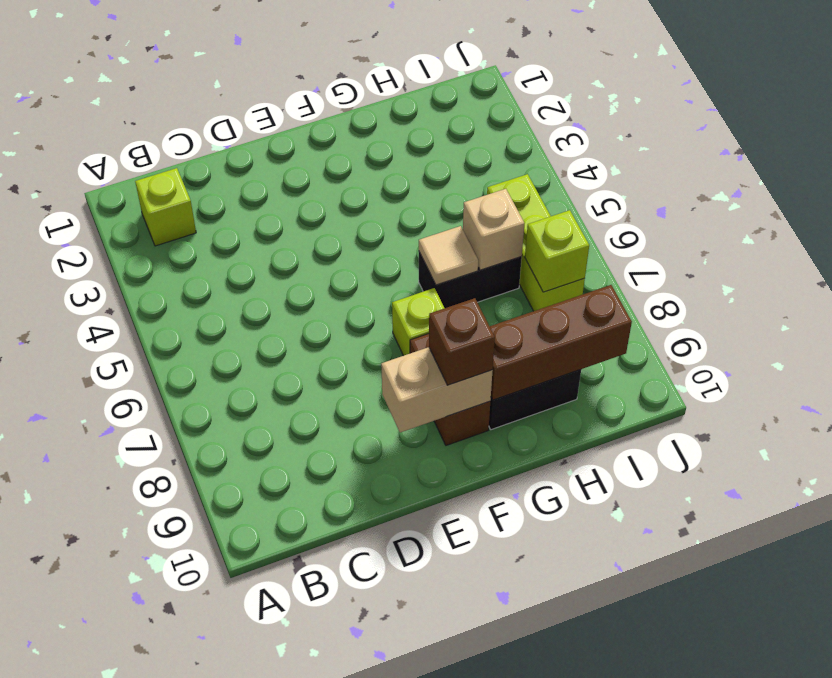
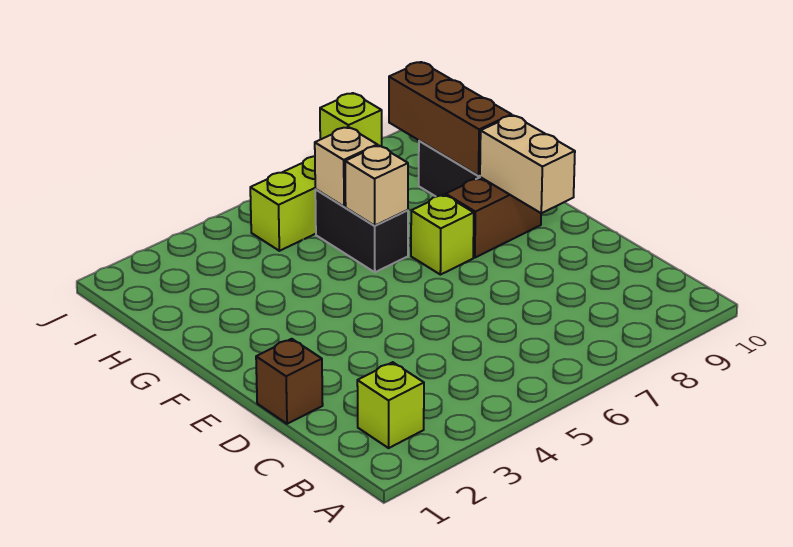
brown 1x1 brick [429,298,495,385] -> brown 1x1 brick moved to [256,339,323,424]
tan 1x1 tile [419,226,478,285] -> tan 1x1 brick [345,145,408,226]

